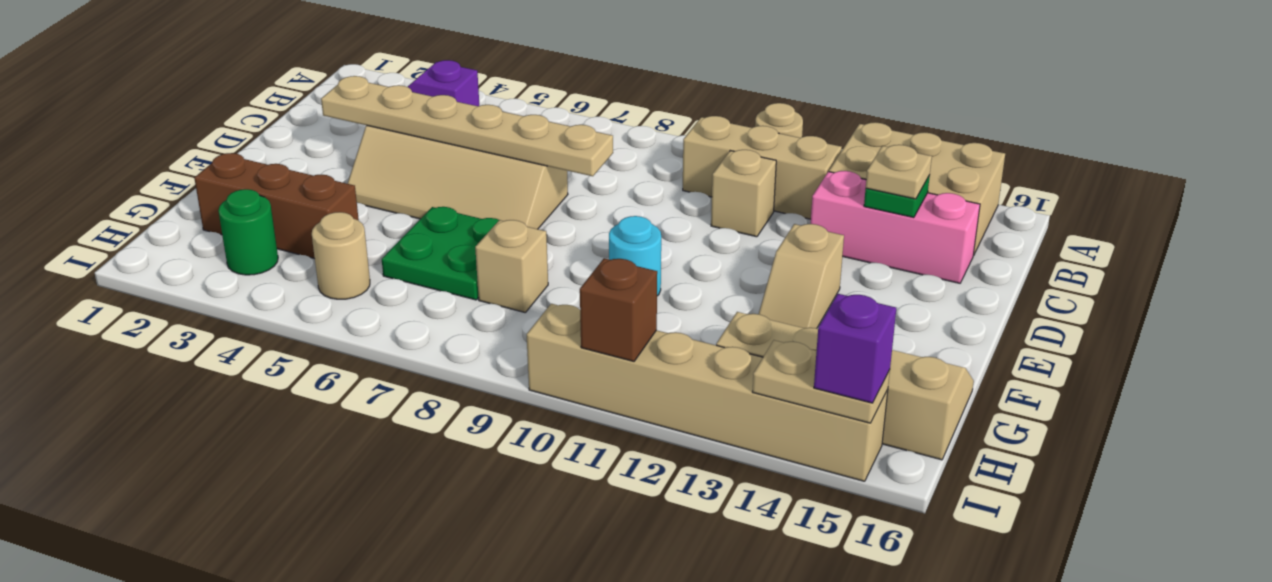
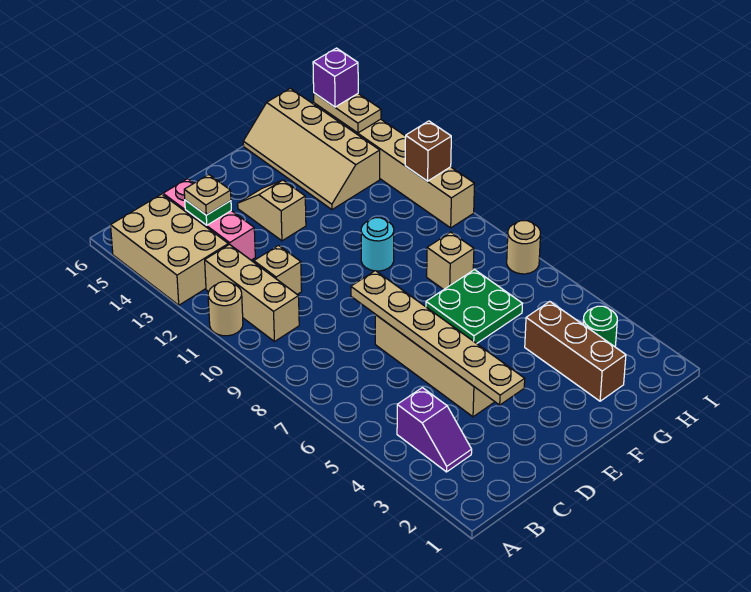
tan 1x2 slope [759,224,844,328] -> tan 1x2 slope turned to [238,180,306,241]
tan 1x1 round brick [312,212,370,299] -> tan 1x1 round brick moved to [507,221,540,274]

